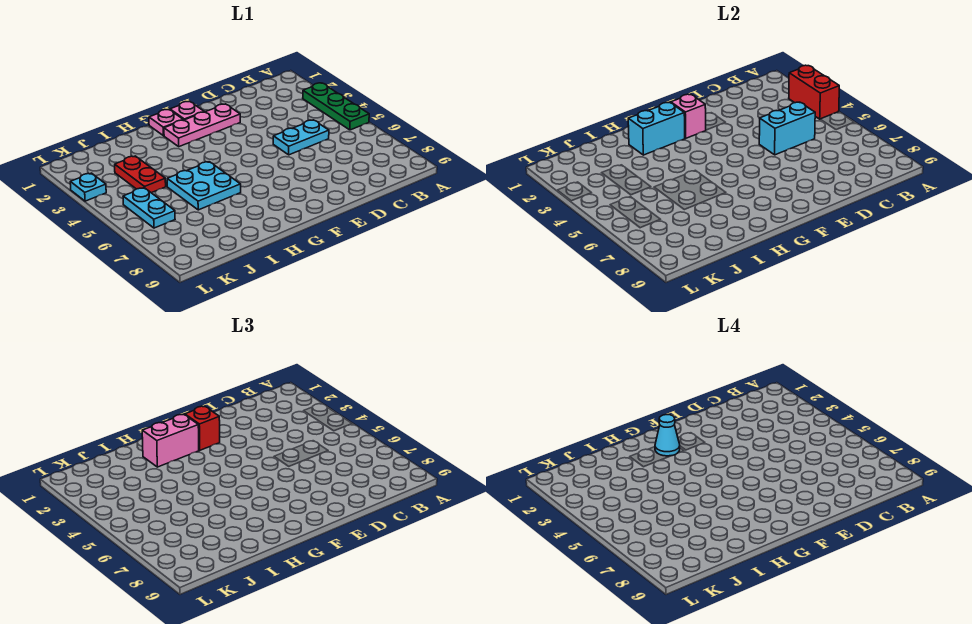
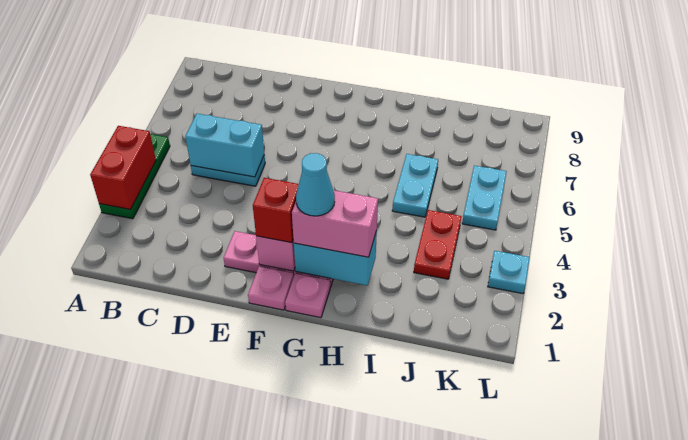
cyan 2x2 plate [167,162,241,210] -> cyan 1x2 plate [392,154,438,217]

